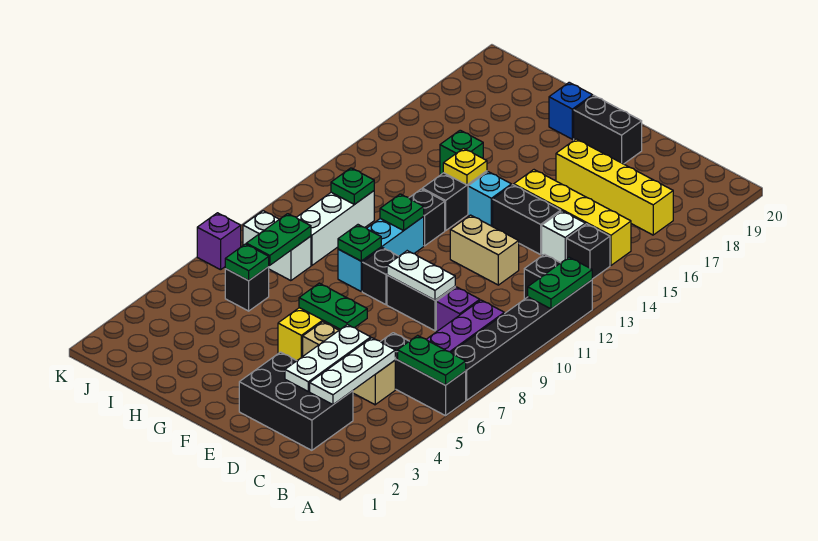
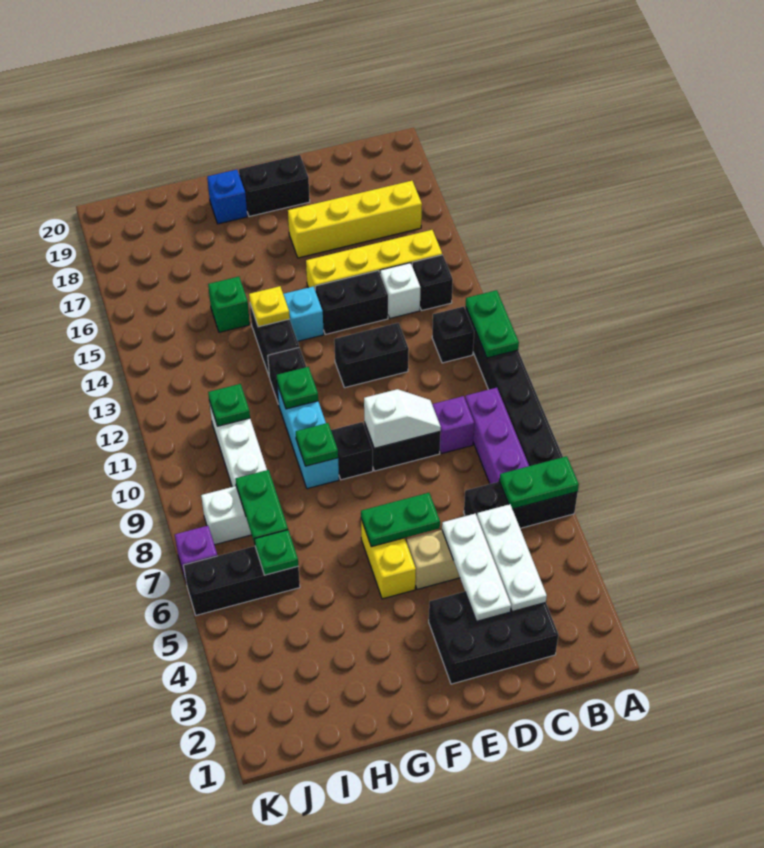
white 1x2 plate [387,251,455,300] -> white 1x2 slope [364,389,441,448]
tan 1x2 brick [450,215,519,285] -> black 1x2 brick [334,323,409,388]
black 1x1 brick [225,267,269,311] -> black 1x3 brick [184,546,300,615]

